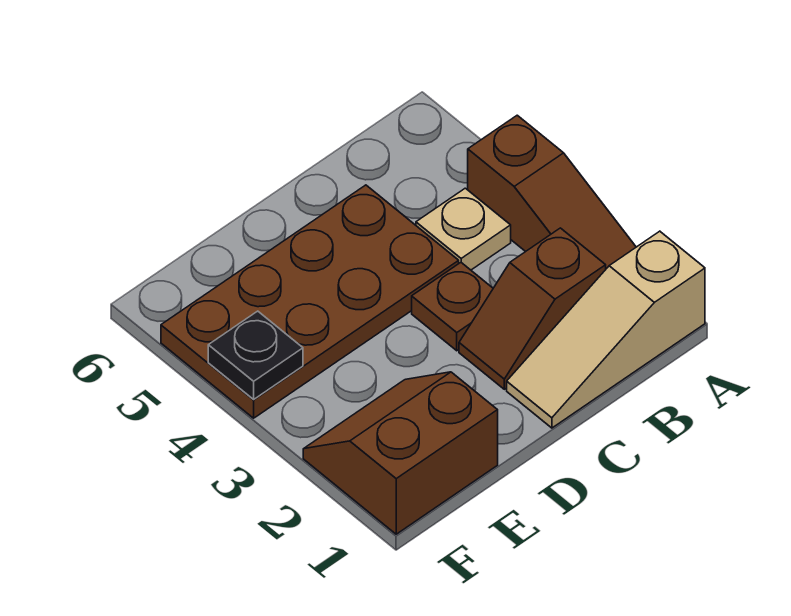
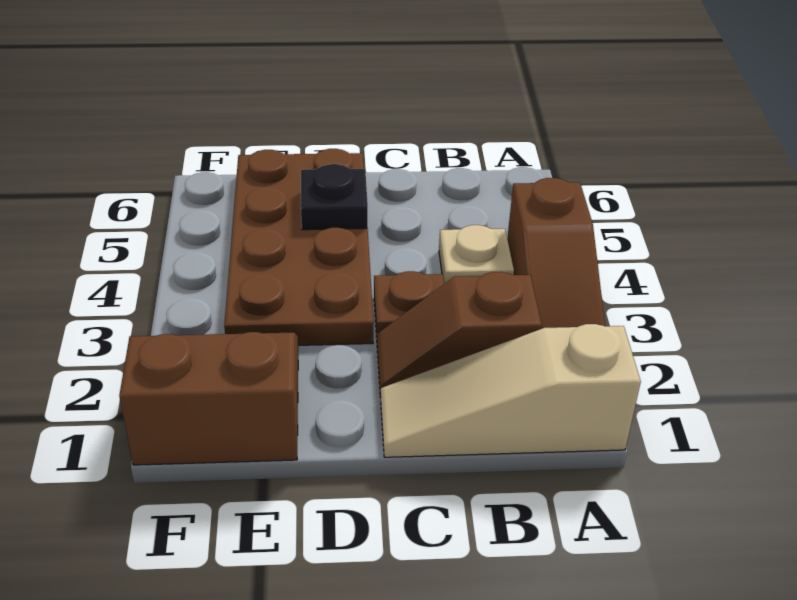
brown 2x4 plate [161,185,459,418] -> brown 2x4 plate turned to [224,149,374,345]
black 1x1 plate [208,311,303,399] -> black 1x1 plate moved to [301,164,368,230]

